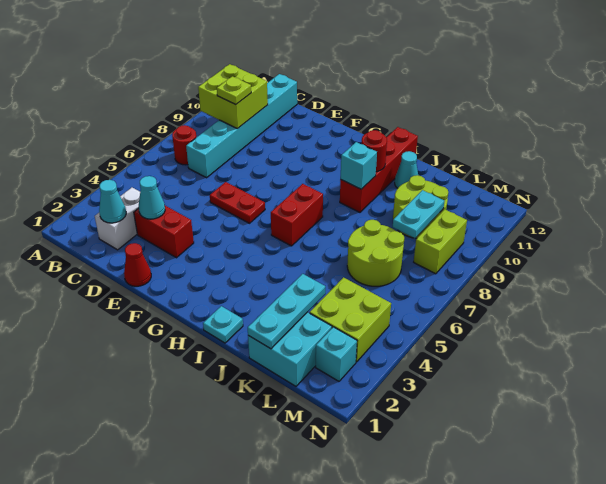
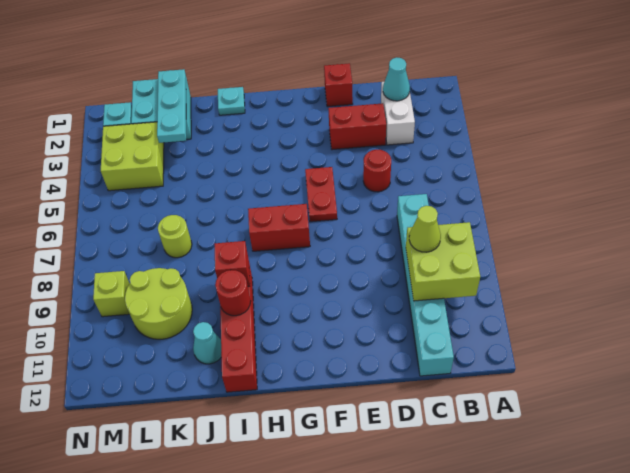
red 1x1 round brick [172,125,196,165] -> red 1x1 round brick moved to [363,149,391,192]
lime 1x1 plate [217,76,251,105] -> lime 1x1 cone [409,206,441,252]
cyan 1x1 cone [139,176,165,219] -> none
red 1x1 cone [124,243,151,286] -> red 1x1 brick [324,63,353,107]
red 1x2 plate [210,182,265,223] -> red 1x2 plate turned to [305,167,337,222]
red 1x2 brick [271,184,323,246] -> red 1x2 brick turned to [248,204,310,251]
cyan 1x1 brick [341,142,377,189] -> red 1x1 brick [214,241,250,286]
lime 2x2 round brick [347,220,404,286] -> lime 1x1 round brick [158,215,192,258]
cyan 1x2 plate [393,190,444,238] -> none
lime 1x2 brick [414,209,467,274] -> lime 1x1 brick [93,271,130,317]

